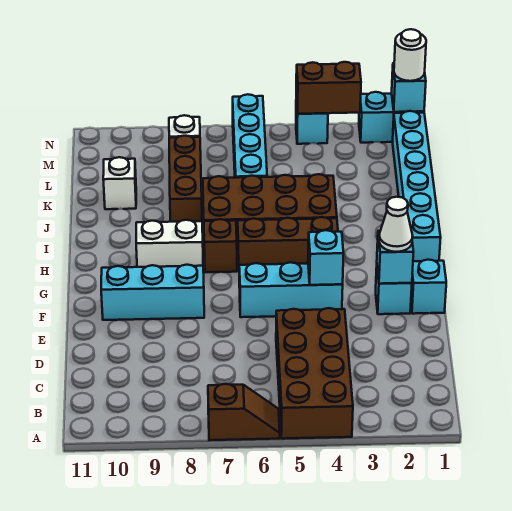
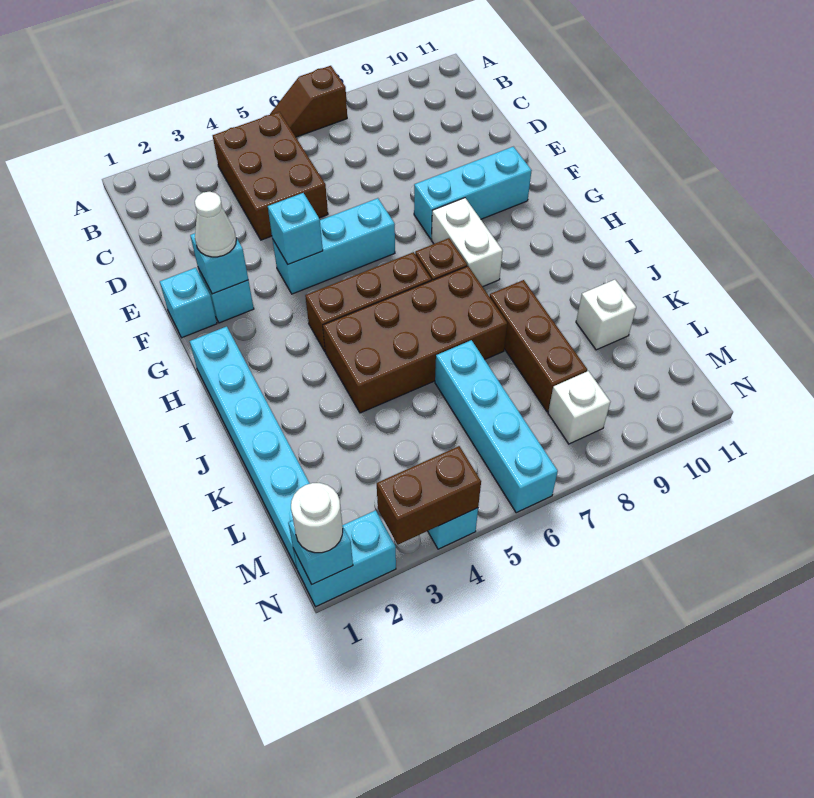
brown 2x4 brick [276,308,353,439] -> brown 2x3 brick [213,112,328,240]
white 1x2 brick [136,220,203,267] -> white 1x2 brick turned to [432,198,503,287]

